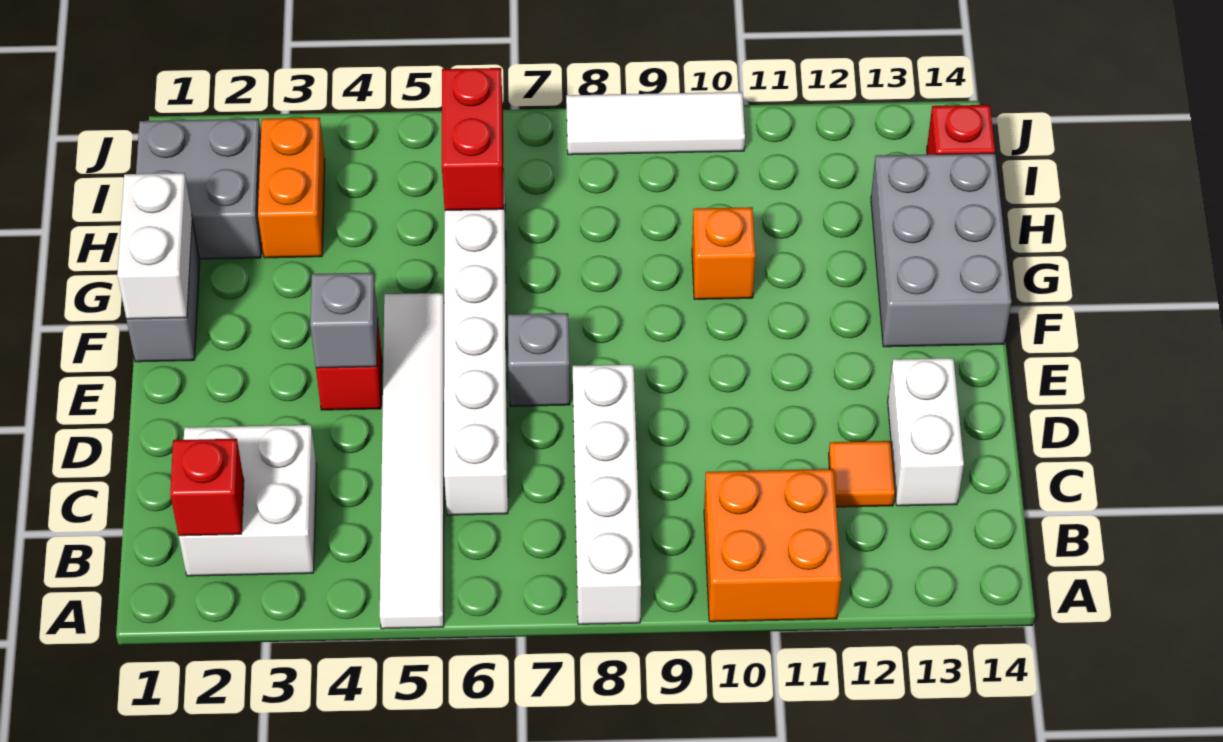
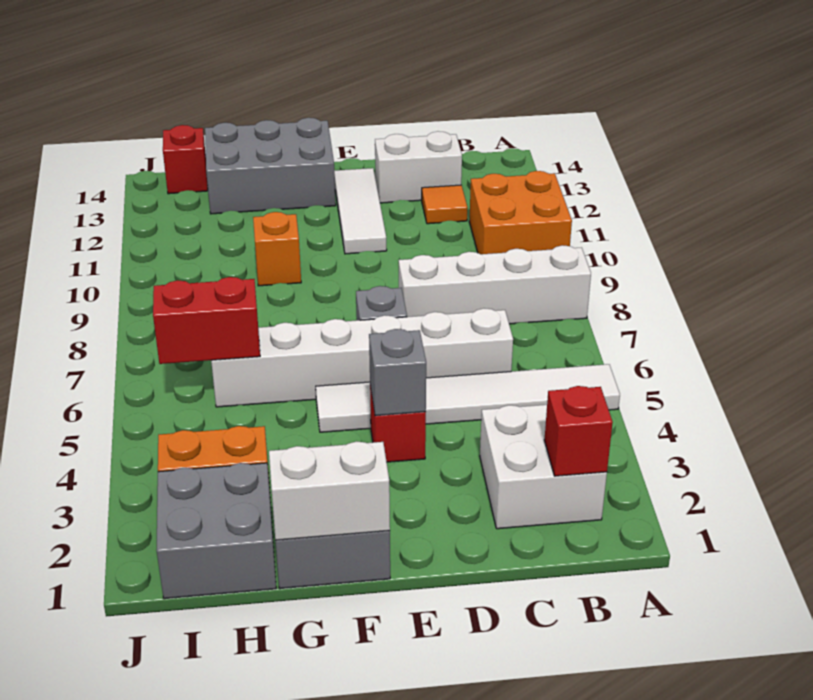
white 1x3 tile [566,92,745,155] -> white 1x3 tile moved to [334,168,387,254]

